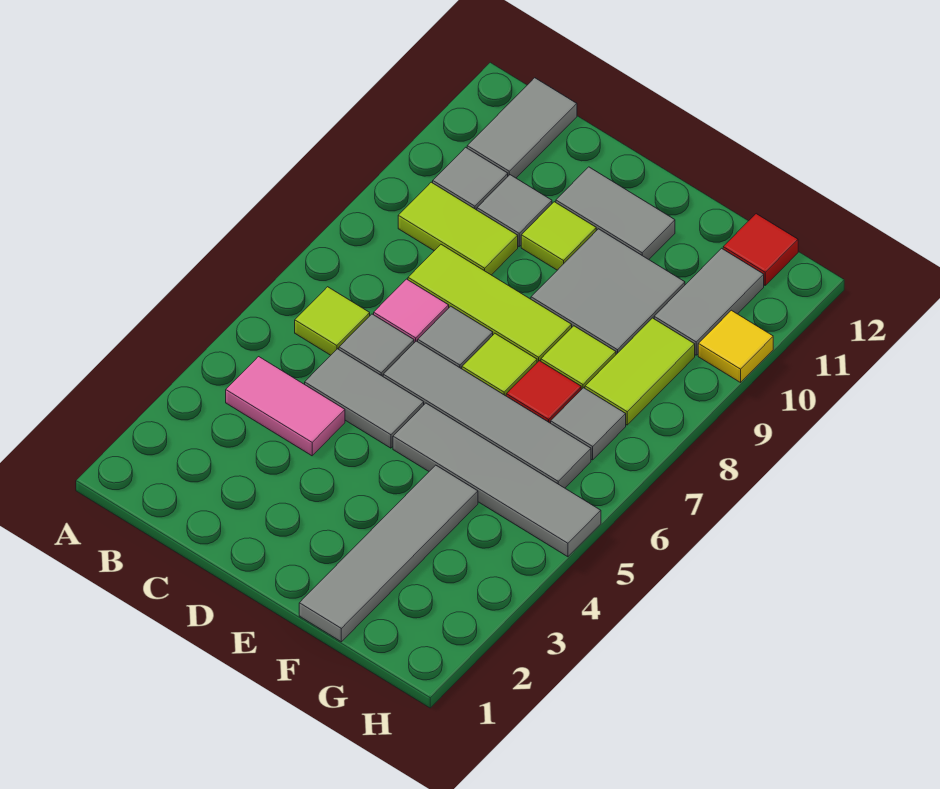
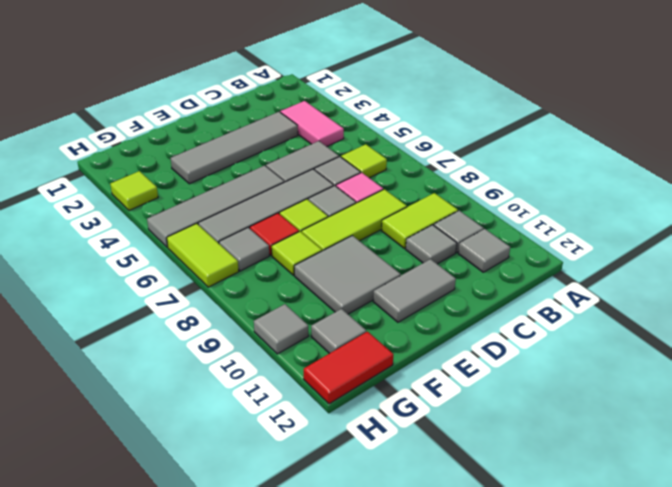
pink 1x2 tile [226,357,345,456] -> pink 1x2 tile turned to [280,101,344,146]
grey 1x2 tile [467,78,577,178] -> grey 1x1 tile [458,229,510,272]
lime 1x1 tile [521,202,596,270] -> lime 1x1 tile moved to [110,171,158,211]
grey 1x4 tile [299,465,478,642] -> grey 1x4 tile turned to [171,112,298,184]
lime 1x2 tile [585,318,695,425] -> lime 1x2 tile moved to [167,223,239,287]
grey 1x2 tile [654,248,764,355] -> grey 1x1 tile [311,309,366,354]
red 1x1 tile [723,214,798,285] -> red 1x2 tile [304,332,393,404]
yellow 1x1 tile [698,310,773,382] -> grey 1x1 tile [254,304,309,354]

